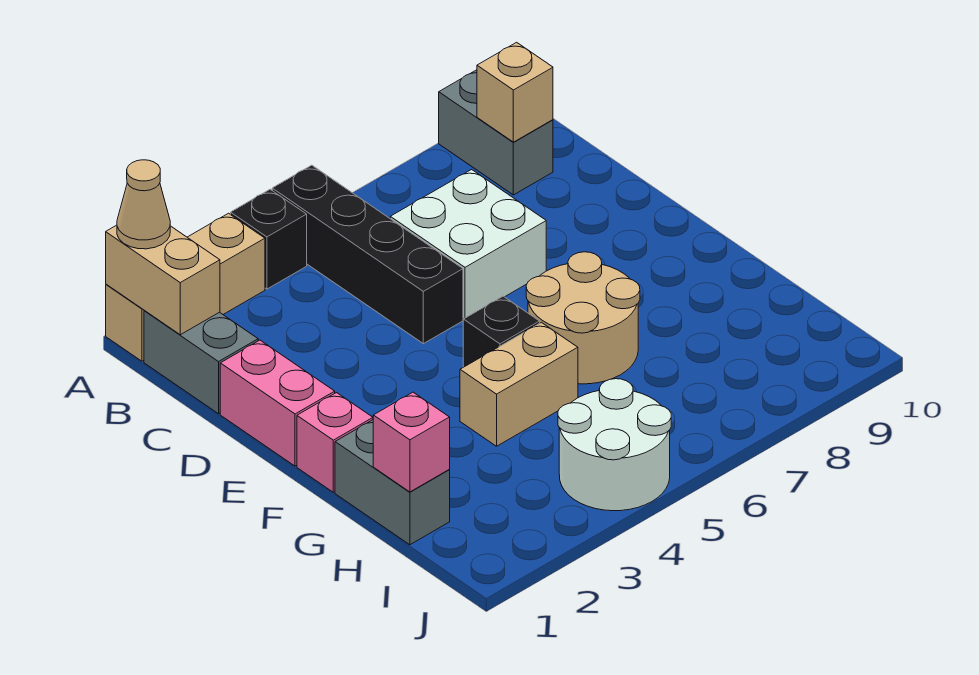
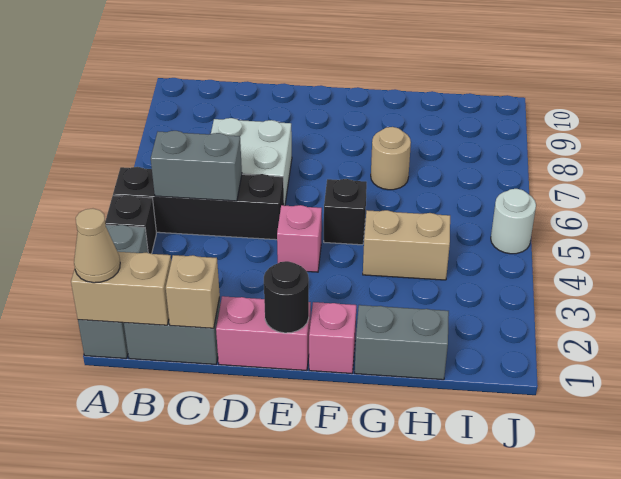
tan 1x3 brick [106,213,265,361] -> grey 1x3 brick [78,225,148,359]
grey 1x2 brick [439,70,553,195] -> grey 1x2 brick moved to [151,131,242,201]
tan 1x1 brick [477,42,553,142] -> tan 1x1 brick moved to [166,255,220,328]
none -> black 1x1 round brick [264,261,309,333]
tan 2x2 round brick [526,252,640,384] -> tan 1x1 round brick [371,127,411,190]
tan 1x2 brick [460,322,578,446] -> tan 1x2 brick turned to [363,210,450,280]
pink 1x1 brick [373,392,450,492] -> pink 1x1 brick moved to [277,205,322,272]
white 2x2 round brick [558,379,671,511] -> white 1x1 round brick [491,189,536,254]

